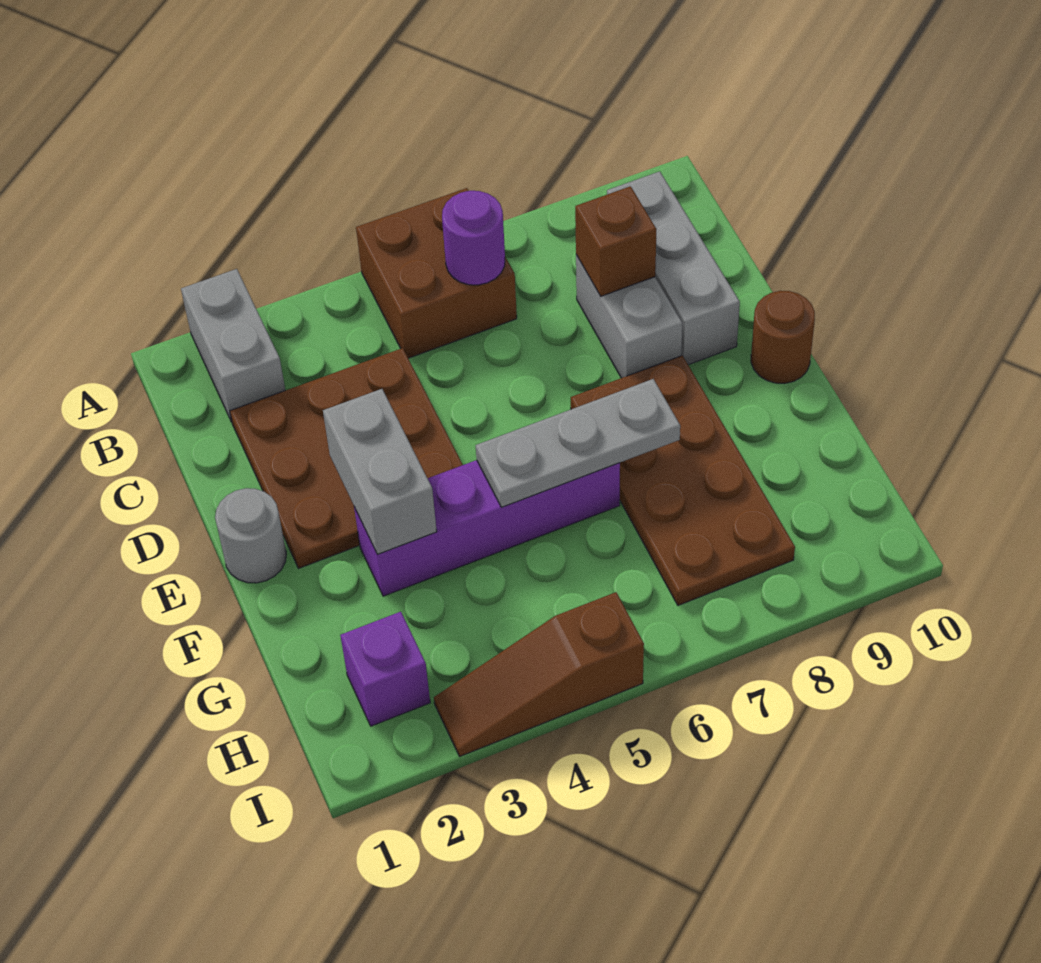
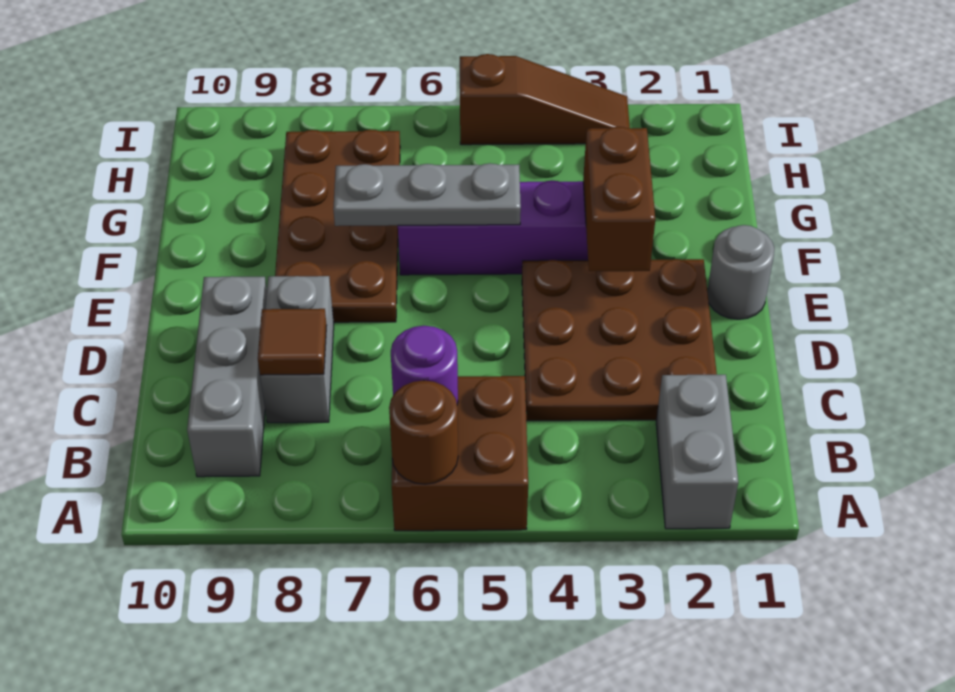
brown 1x1 brick [575,186,657,296] -> brown 1x1 tile [258,309,327,375]
grey 1x2 brick [323,389,437,554] -> brown 1x2 brick [583,127,655,271]
brown 1x1 round brick [751,291,815,383] -> brown 1x1 round brick moved to [389,380,458,484]
purple 1x1 brick [340,612,430,726] -> none

